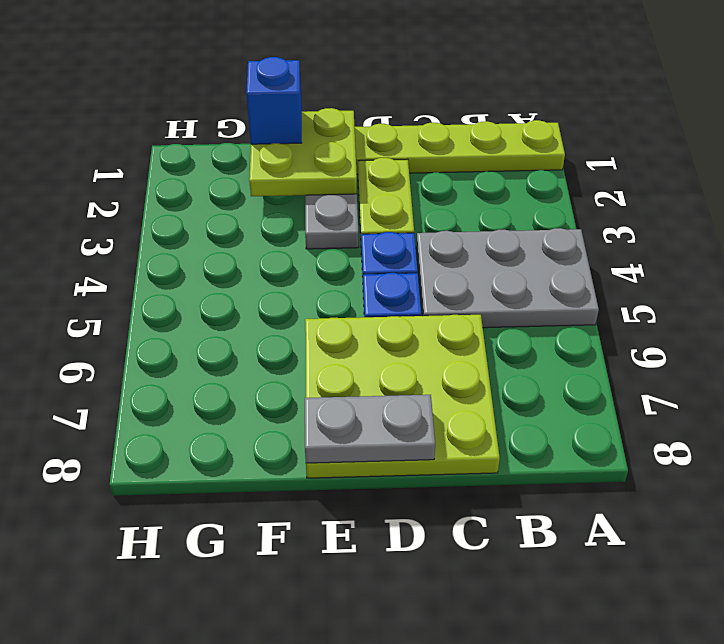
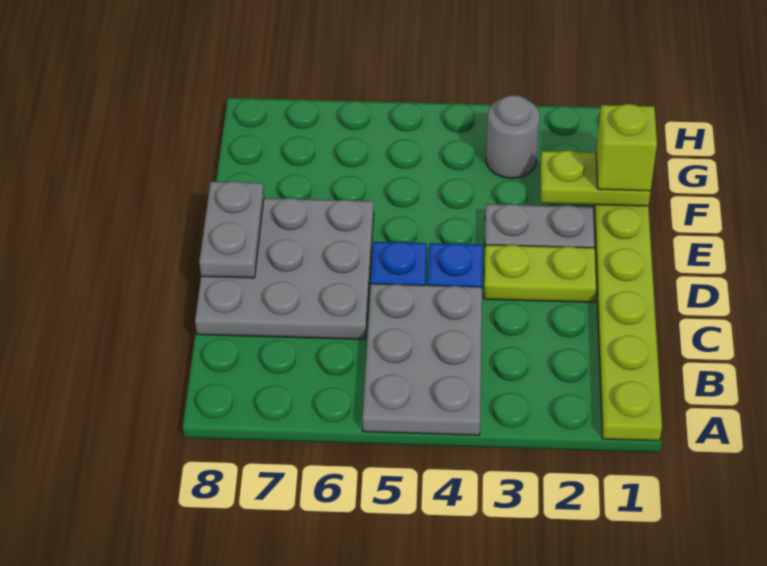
lime 3x3 plate [305,315,500,478] -> grey 3x3 plate [195,198,374,339]
lime 2x2 plate [249,108,357,196] -> lime 1x2 plate [540,150,651,206]
blue 1x1 brick [246,57,302,144] -> lime 1x1 brick [596,104,657,191]
none -> grey 1x1 round brick [486,95,540,178]

